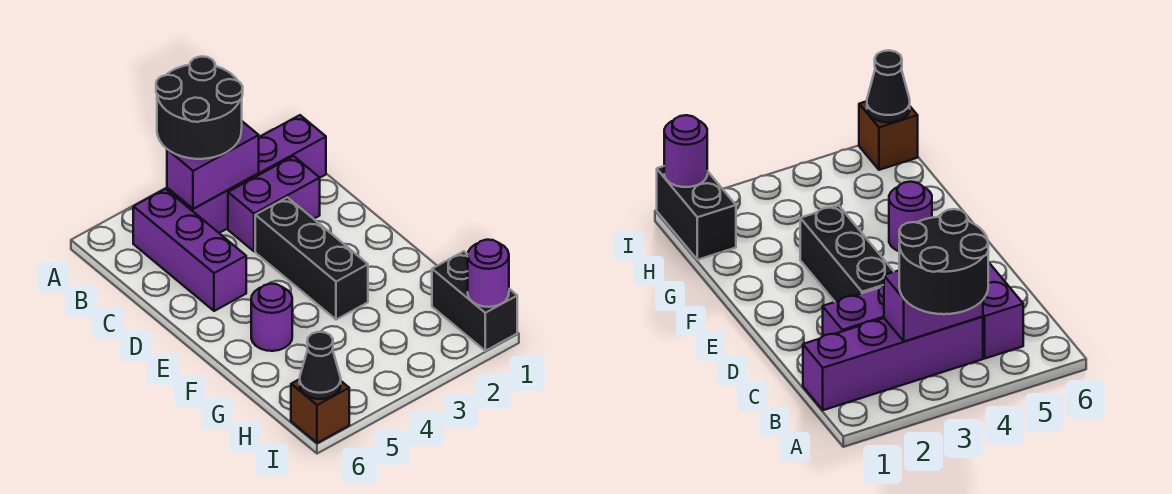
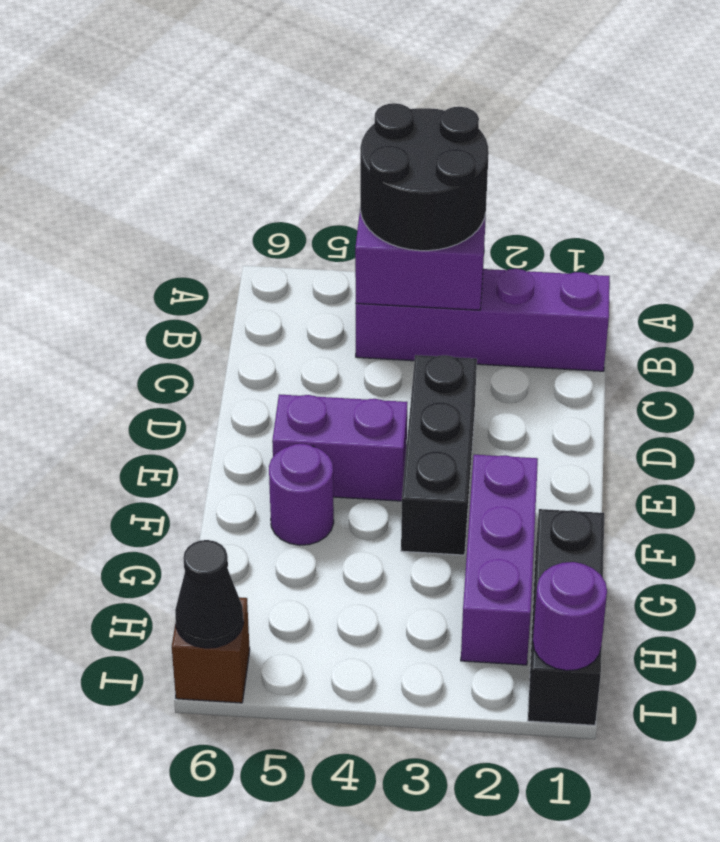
purple 1x3 brick [133,189,246,311] -> purple 1x3 brick moved to [461,455,538,665]
purple 1x2 brick [228,156,320,251] -> purple 1x2 brick moved to [272,394,408,501]
black 1x2 brick [432,251,517,351] -> black 1x3 brick [528,509,604,725]

